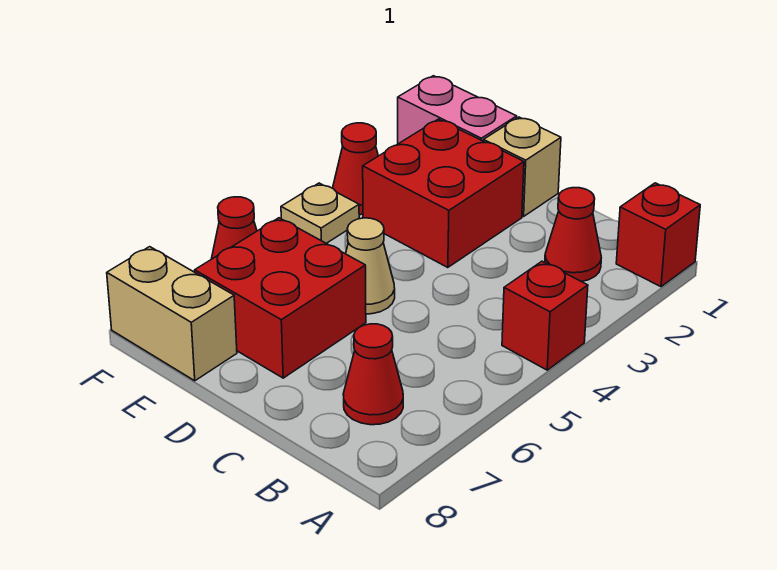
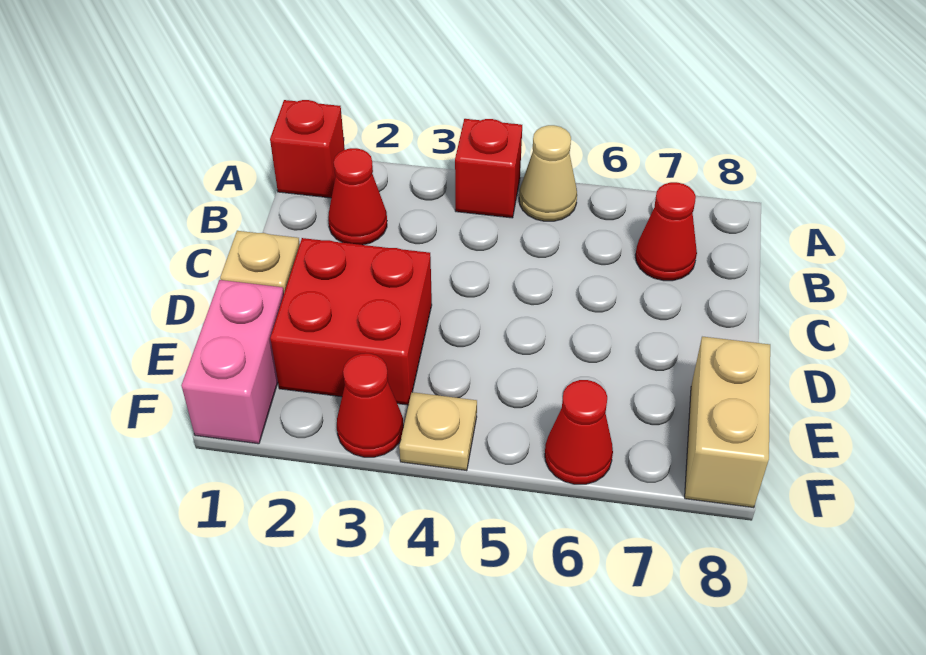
tan 1x1 cone [346,218,395,314] -> tan 1x1 cone moved to [519,125,577,221]
red 2x2 brick [195,218,366,378] -> none

